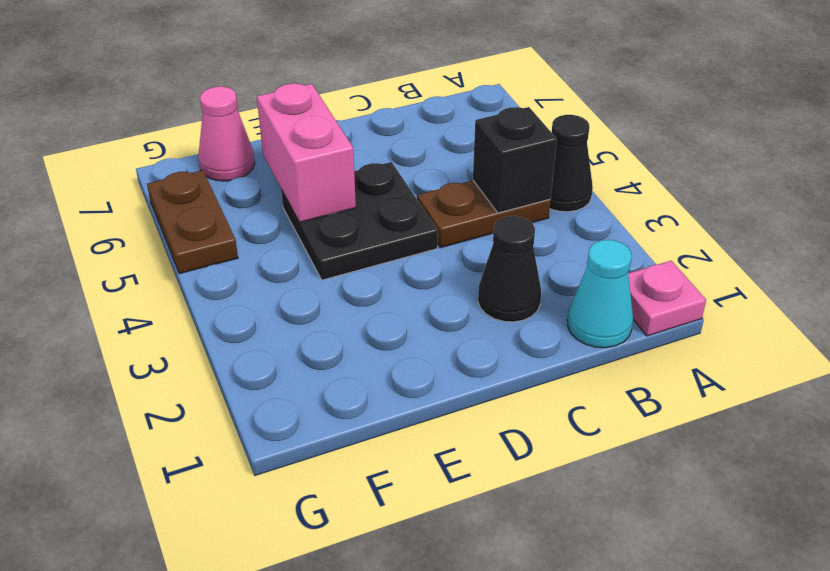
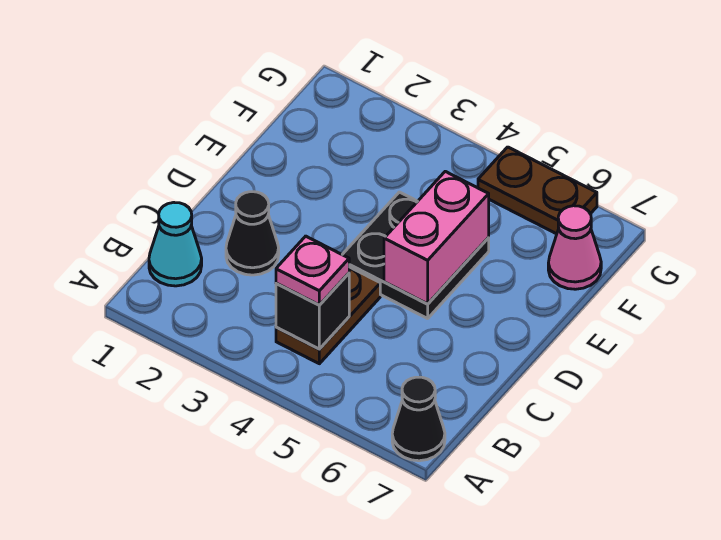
pink 1x1 plate [628,261,706,336] -> pink 1x1 plate moved to [276,236,349,305]
black 1x1 cone [550,115,593,212] -> black 1x1 cone moved to [392,377,445,461]
pink 1x2 brick [257,83,356,222] -> pink 1x2 brick turned to [384,171,489,304]

